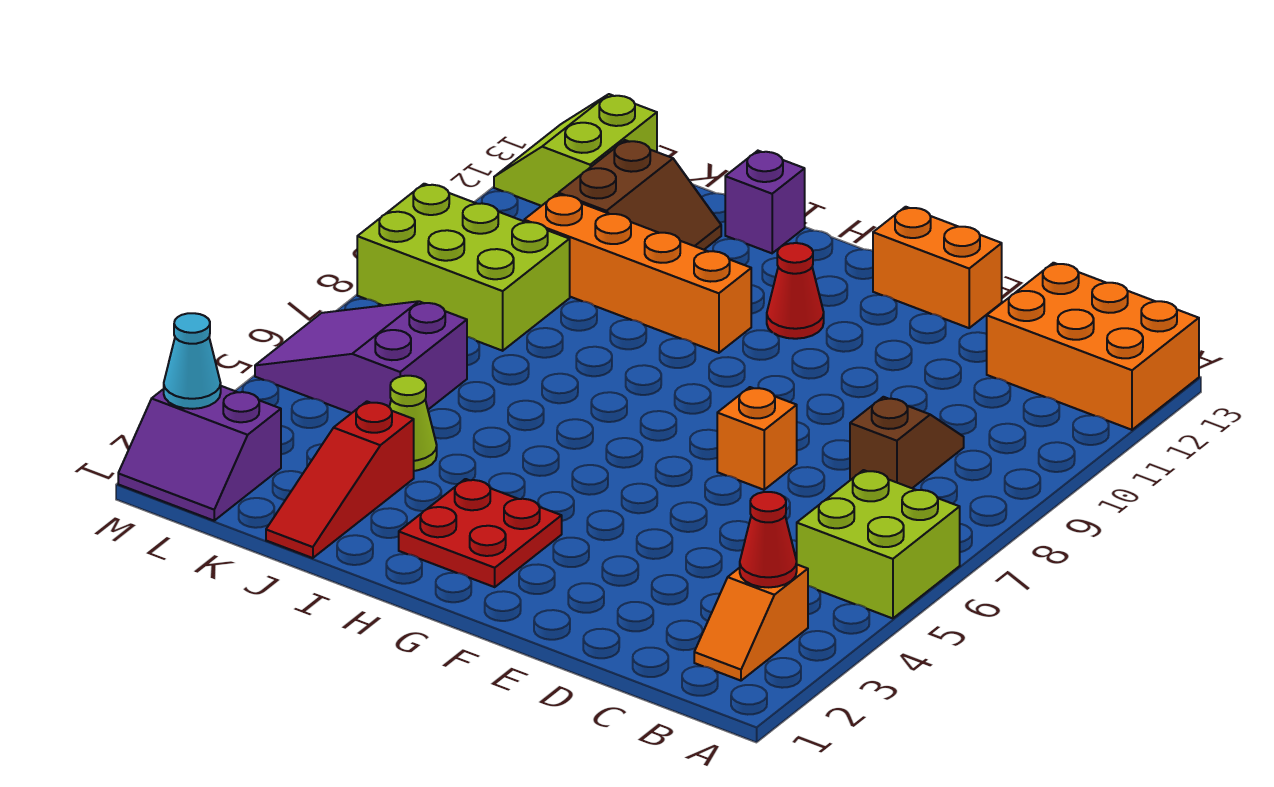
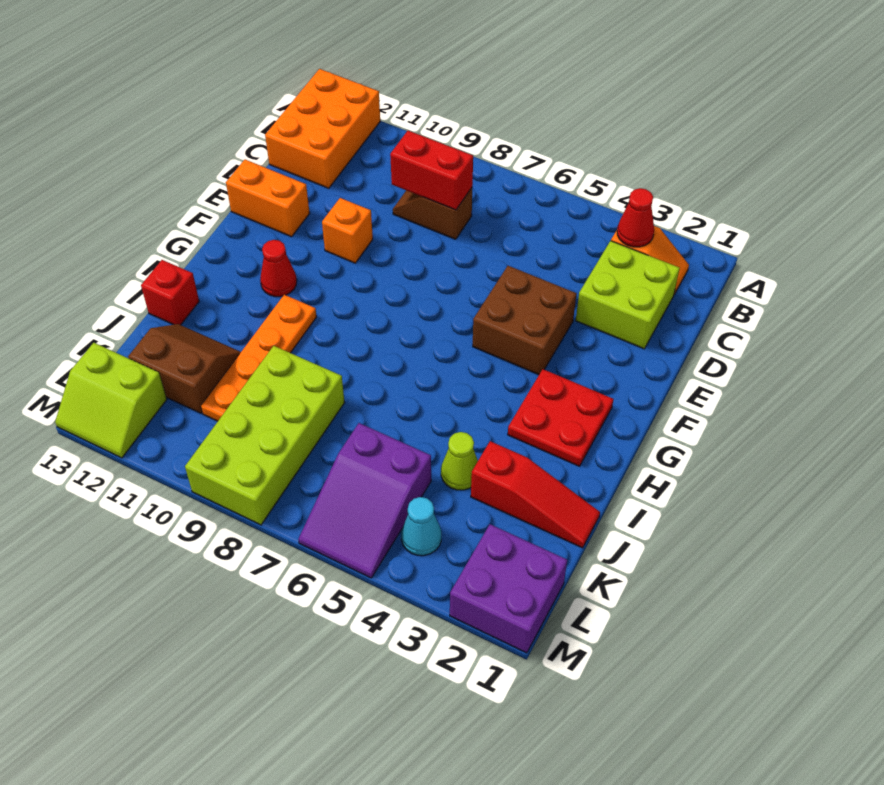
lime 2x2 brick [797,470,960,618] -> lime 2x2 brick moved to [576,241,680,349]
none -> red 1x2 brick [390,131,473,210]
none -> brown 2x2 brick [473,266,577,375]
orange 1x1 brick [717,387,797,490] -> orange 1x1 brick moved to [322,198,373,263]
orange 1x2 brick [873,207,1002,328] -> orange 1x2 brick turned to [226,160,310,237]
orange 1x4 brick [524,194,751,353] -> orange 1x4 plate [201,295,317,421]
purple 1x1 brick [725,151,805,253] -> red 1x1 brick [141,260,199,325]
lime 2x3 brick [357,184,570,351] -> lime 2x4 brick [185,346,345,525]
purple 2x2 slope [118,386,281,521] -> purple 2x2 brick [450,524,567,653]
cyan 1x1 cone [164,313,221,409] -> cyan 1x1 cone moved to [401,497,441,556]

